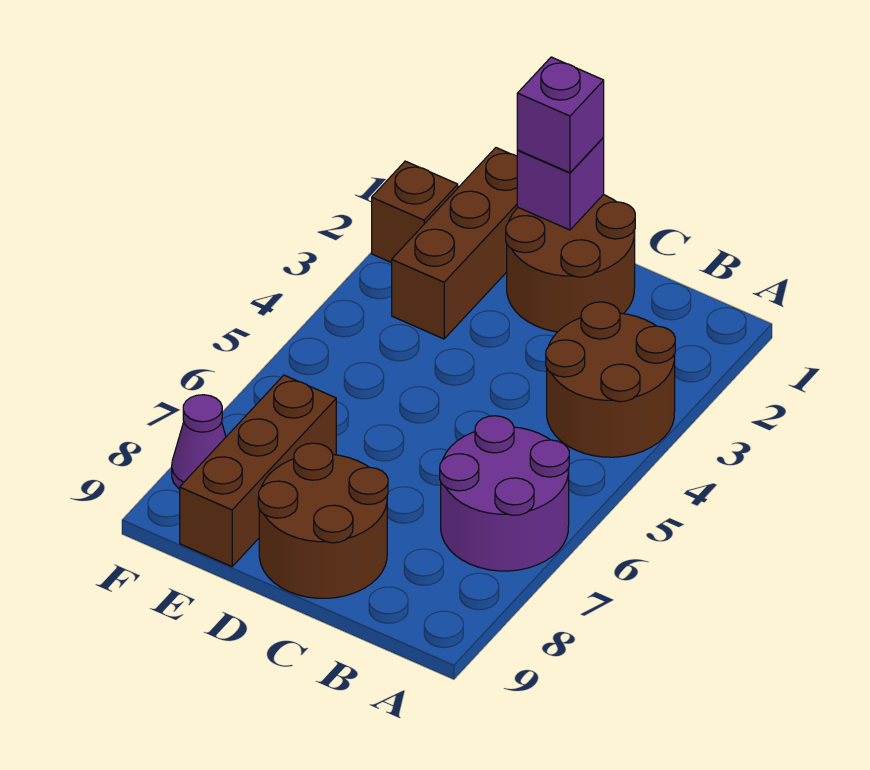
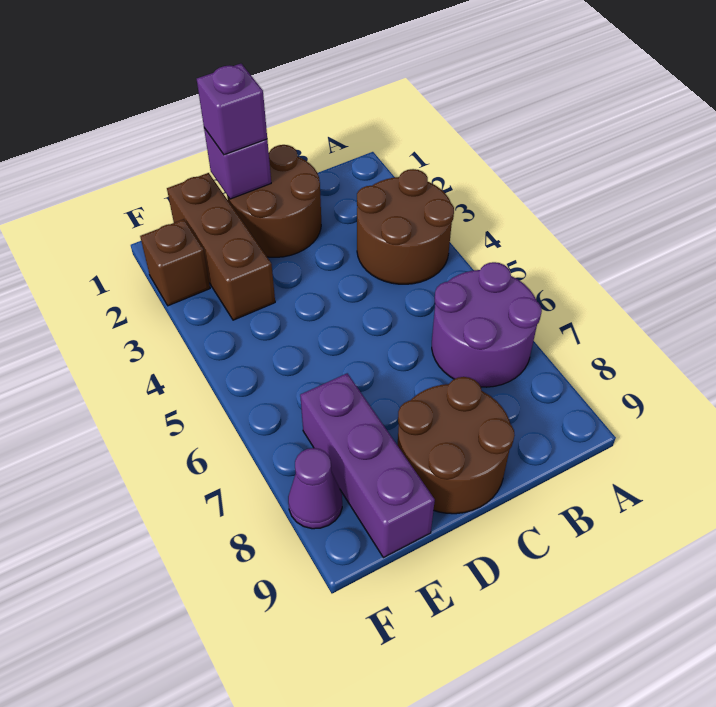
brown 1x3 brick [180,375,336,567] -> purple 1x3 brick [300,373,435,558]

